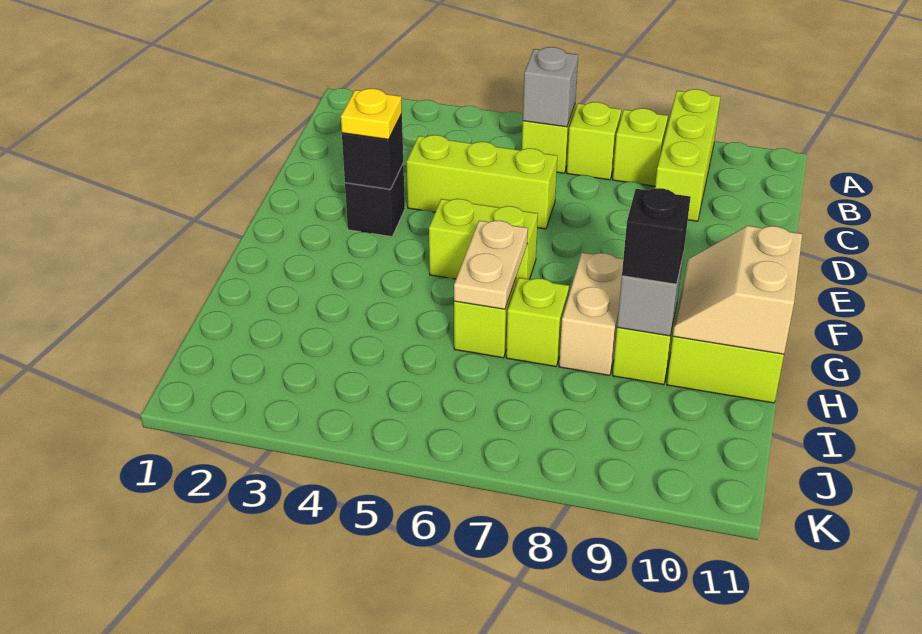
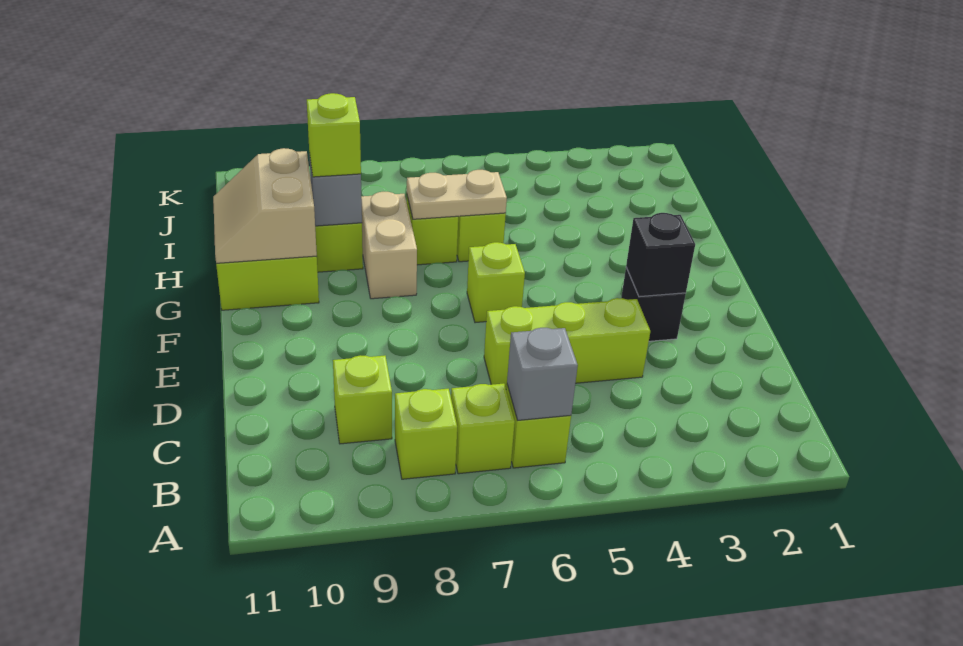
lime 1x3 brick [655,89,720,221] -> lime 1x1 brick [333,355,392,444]
yellow 1x1 plate [341,88,402,139] -> none
lime 1x2 brick [429,199,538,284] -> lime 1x1 brick [467,242,525,323]
tan 1x2 plate [454,220,528,309] -> tan 1x2 plate turned to [407,170,507,219]
tan 2x2 slope [673,226,802,354] -> tan 2x2 slope turned to [213,148,317,263]
black 1x1 brick [622,188,691,284] -> lime 1x1 brick [307,93,361,177]

